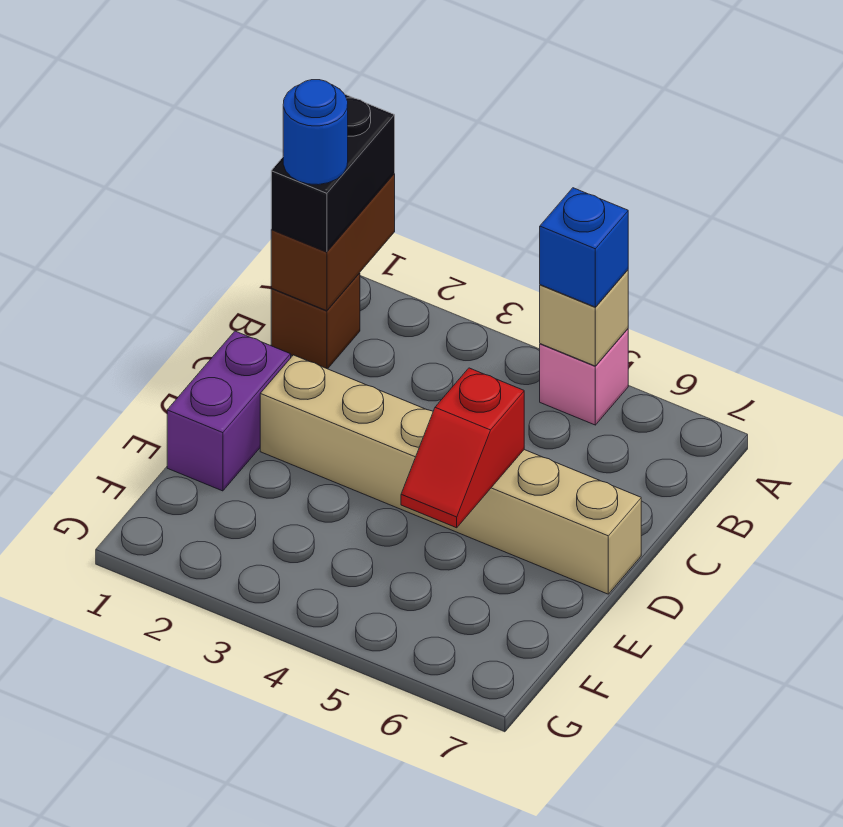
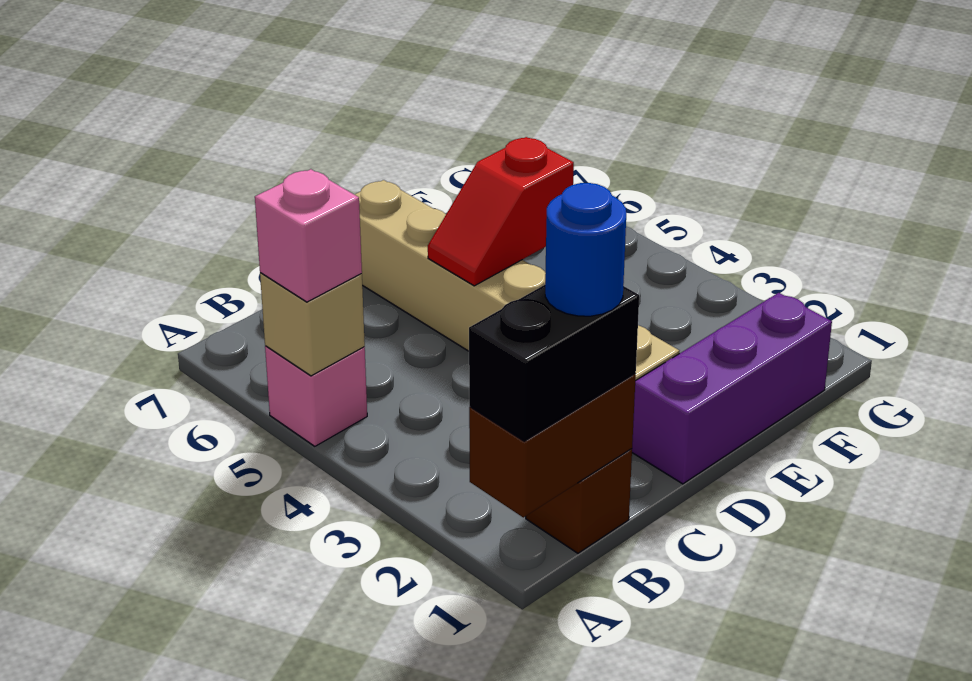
blue 1x1 brick [540,188,628,307] -> pink 1x1 brick [255,169,362,302]
purple 1x2 brick [167,331,291,491] -> purple 1x3 brick [632,293,832,484]
red 1x2 slope [401,368,524,528] -> red 1x2 slope turned to [428,137,574,286]

